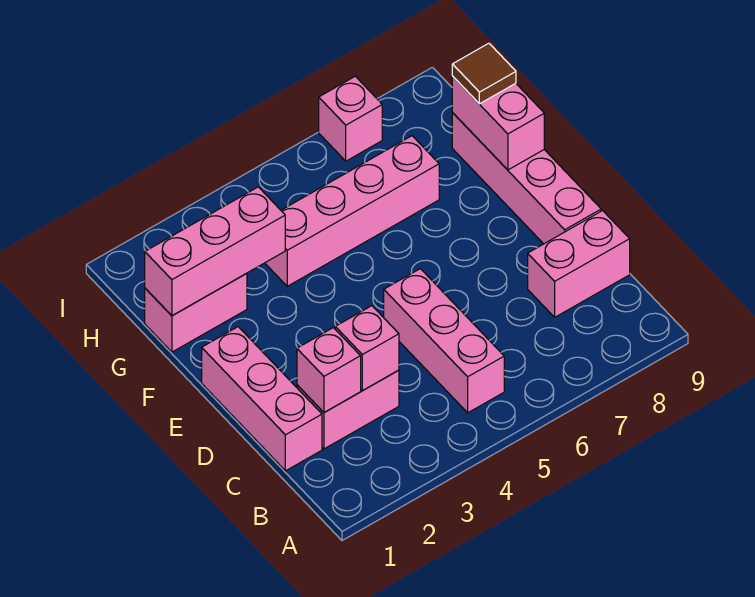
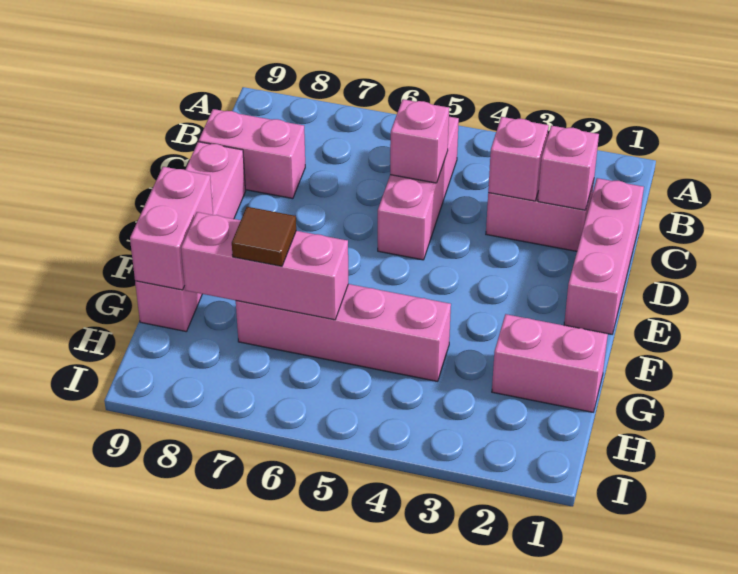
pink 1x3 brick [145,187,285,316] -> pink 1x3 brick moved to [181,212,348,320]
brown 1x1 tile [452,43,516,104] -> brown 1x1 tile moved to [232,207,296,266]
pink 1x1 brick [319,76,382,161] -> pink 1x1 brick moved to [390,99,449,183]

